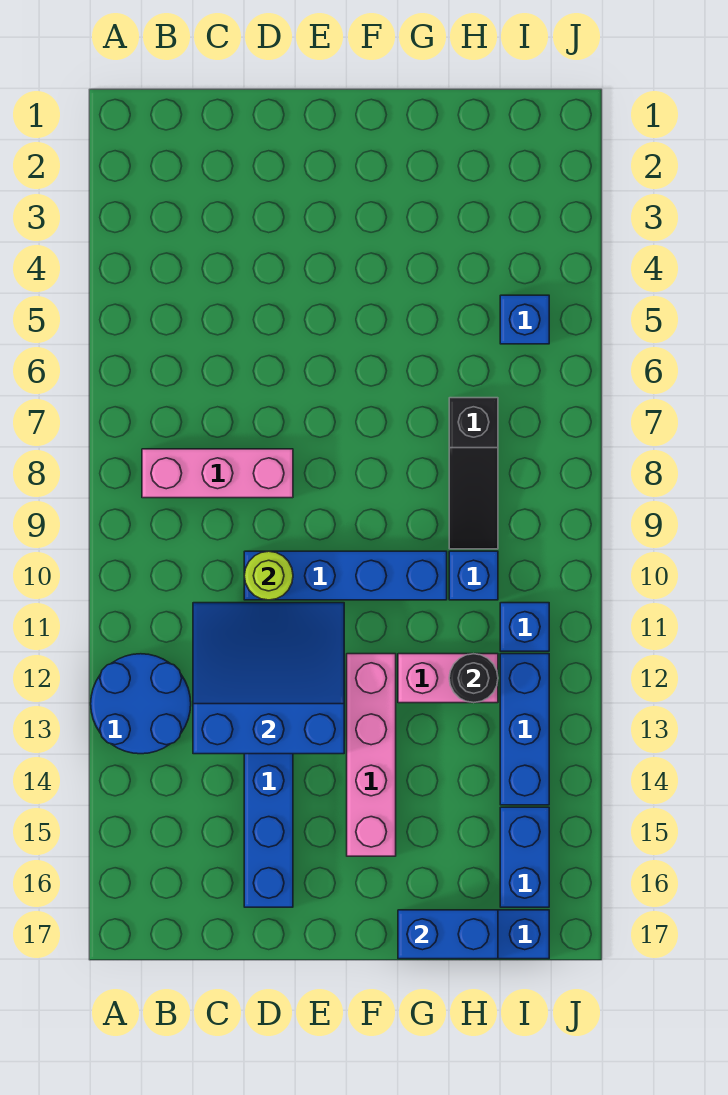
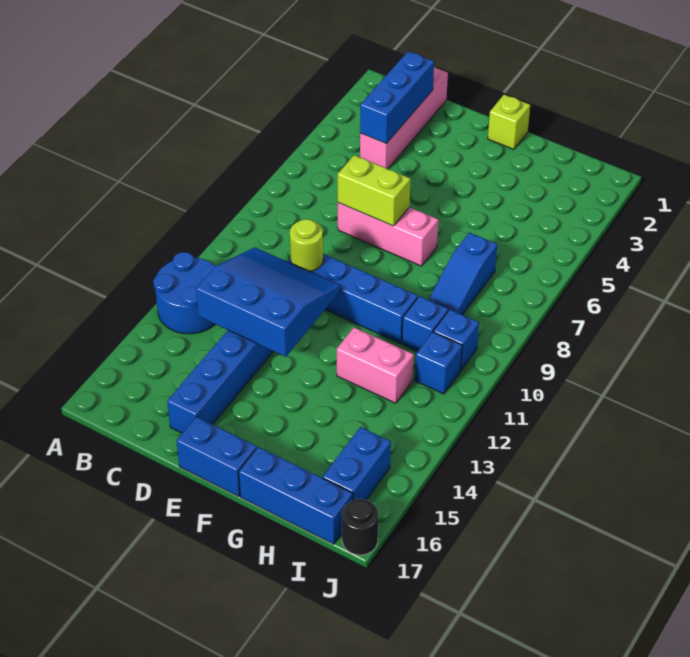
pink 1x3 brick [142,449,293,498] -> pink 1x3 brick moved to [338,203,438,266]
none -> lime 1x2 brick [338,155,411,226]
none -> lime 1x1 brick [488,95,530,149]
pink 1x4 brick [347,654,396,856] -> pink 1x4 brick moved to [360,67,448,169]
blue 1x2 brick [398,910,498,959] -> blue 1x2 brick moved to [177,417,257,497]
black 1x3 slope [449,398,498,549] -> blue 1x3 slope [429,232,497,315]
black 1x1 round brick [449,654,498,703] -> black 1x1 round brick moved to [342,499,378,555]
blue 1x1 brick [500,295,549,344] -> blue 1x1 brick moved to [433,310,479,371]
blue 1x3 brick [500,654,549,805] -> blue 1x3 brick moved to [360,51,434,144]

